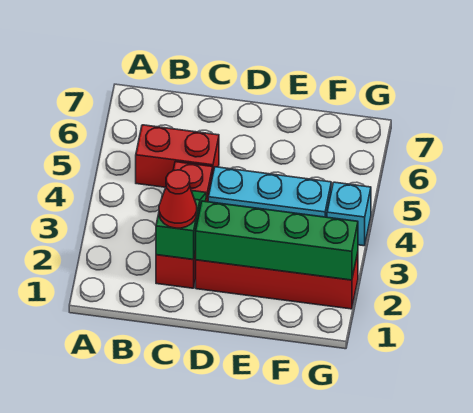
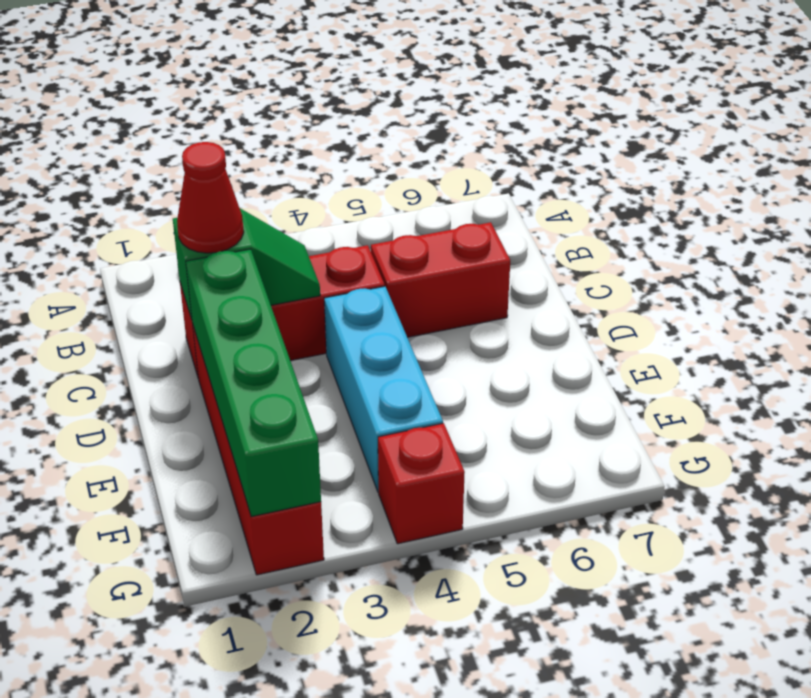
red 1x2 brick [136,125,219,187] -> red 1x2 brick turned to [371,222,510,337]
cyan 1x1 brick [327,182,371,246] -> red 1x1 brick [378,423,465,544]

